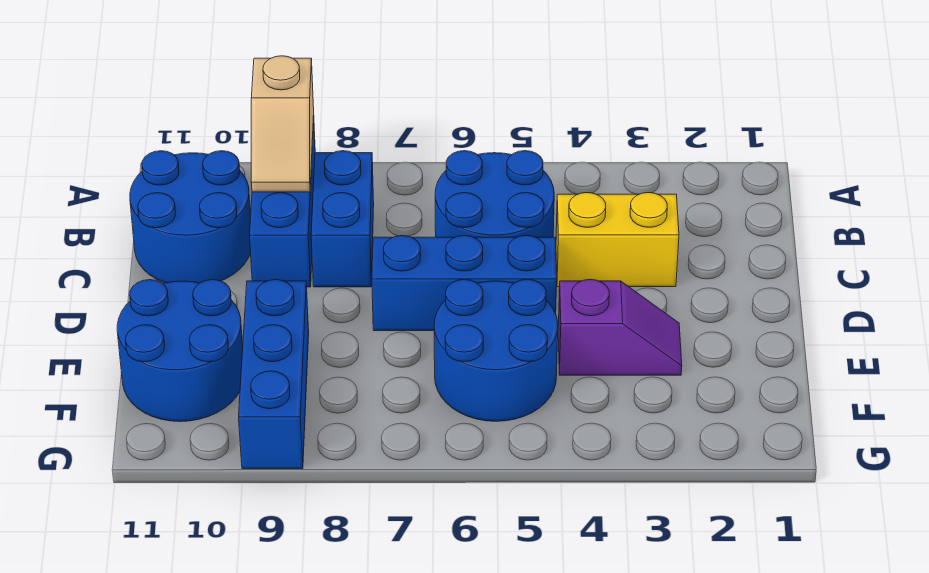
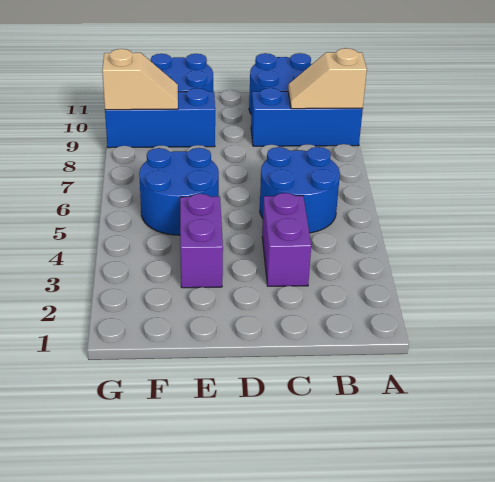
blue 1x2 brick [311,151,374,287] -> none
yellow 1x2 brick [556,193,679,287] -> purple 1x2 brick [262,193,311,286]
blue 1x3 brick [372,235,557,331] -> none
purple 1x2 slope [558,279,682,375] -> purple 1x2 brick [180,194,223,288]
none -> tan 1x2 slope [102,49,178,110]

